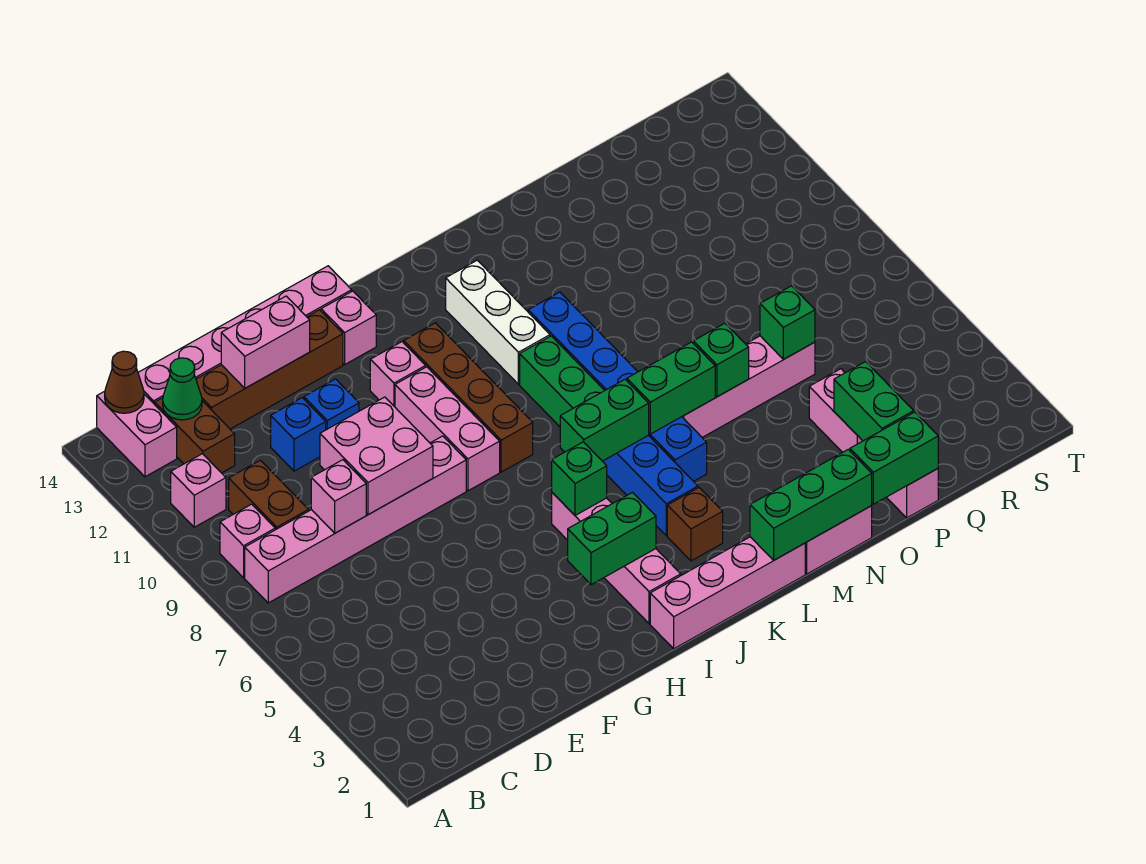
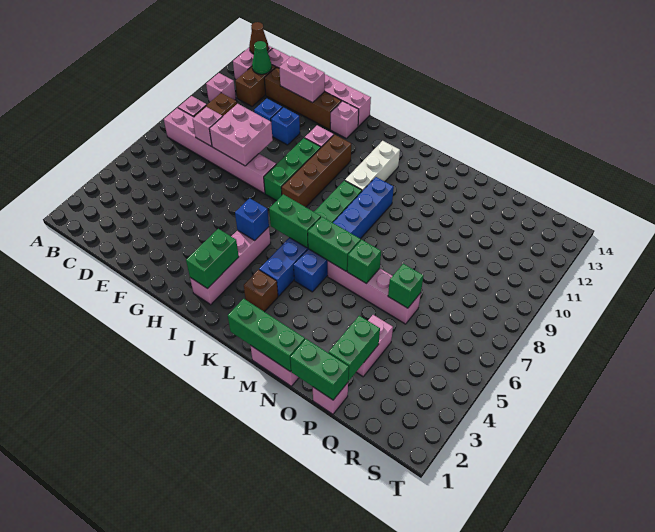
green 1x2 brick [568,493,656,585] -> green 1x2 brick turned to [186,229,239,289]
pink 1x3 brick [395,367,500,491] -> green 1x3 brick [264,138,321,201]
pink 1x4 brick [650,537,805,649] -> none
green 1x1 brick [552,442,607,515] -> blue 1x1 brick [235,198,269,240]

